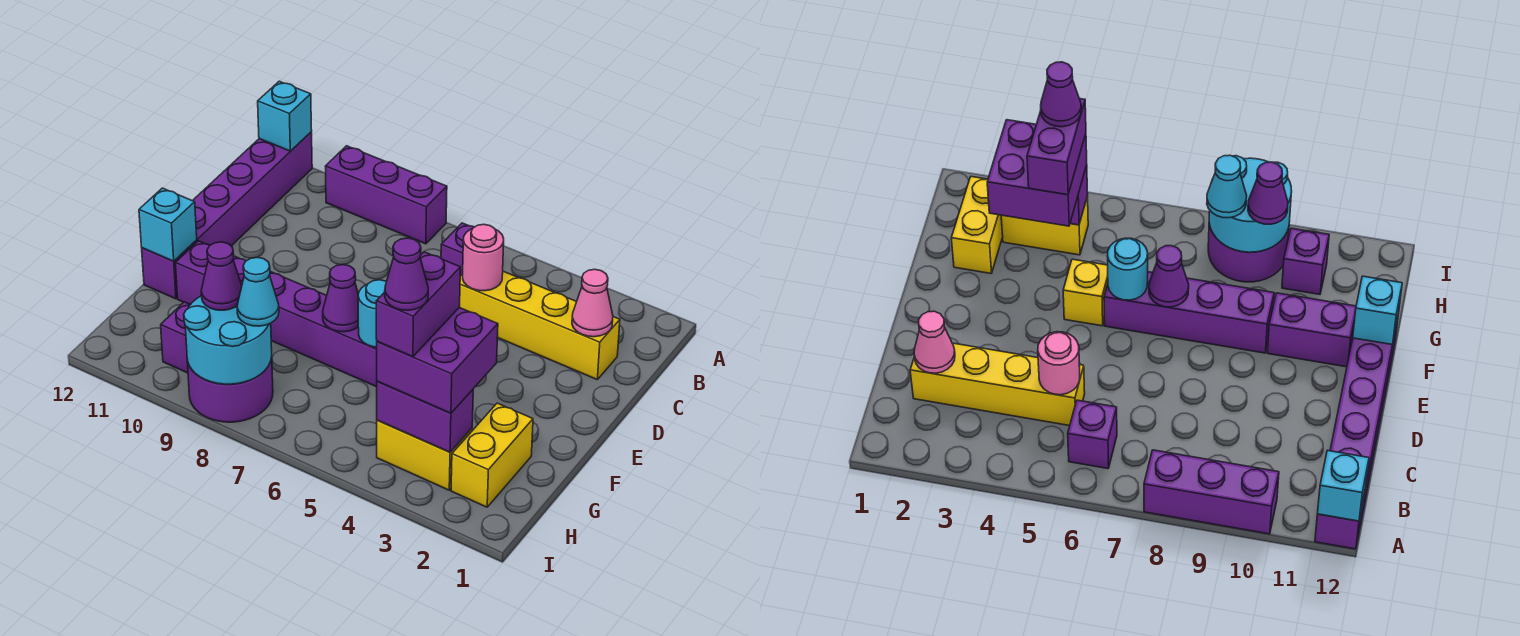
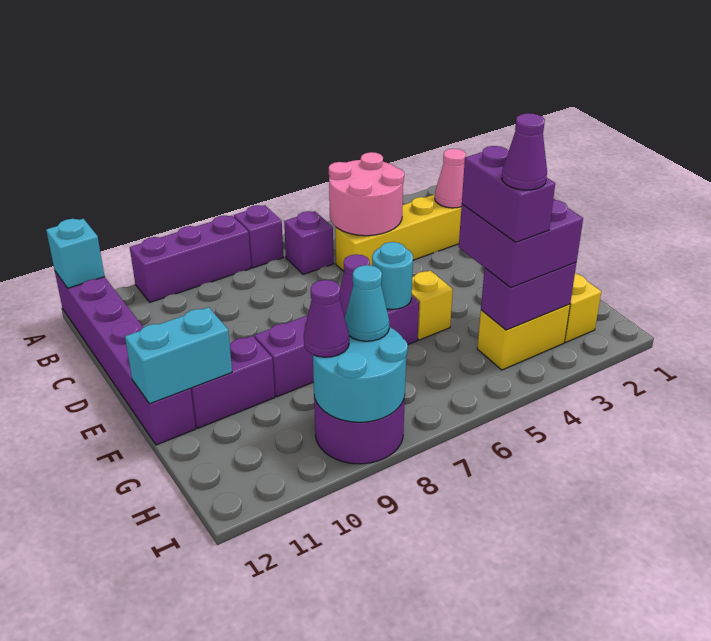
pink 1x1 round brick [463,224,504,291] -> pink 2x2 round brick [329,152,404,236]
cyan 1x1 brick [139,188,197,261] -> cyan 1x2 brick [125,307,232,404]
purple 1x1 brick [161,302,190,373] -> purple 1x1 brick moved to [234,205,283,268]

